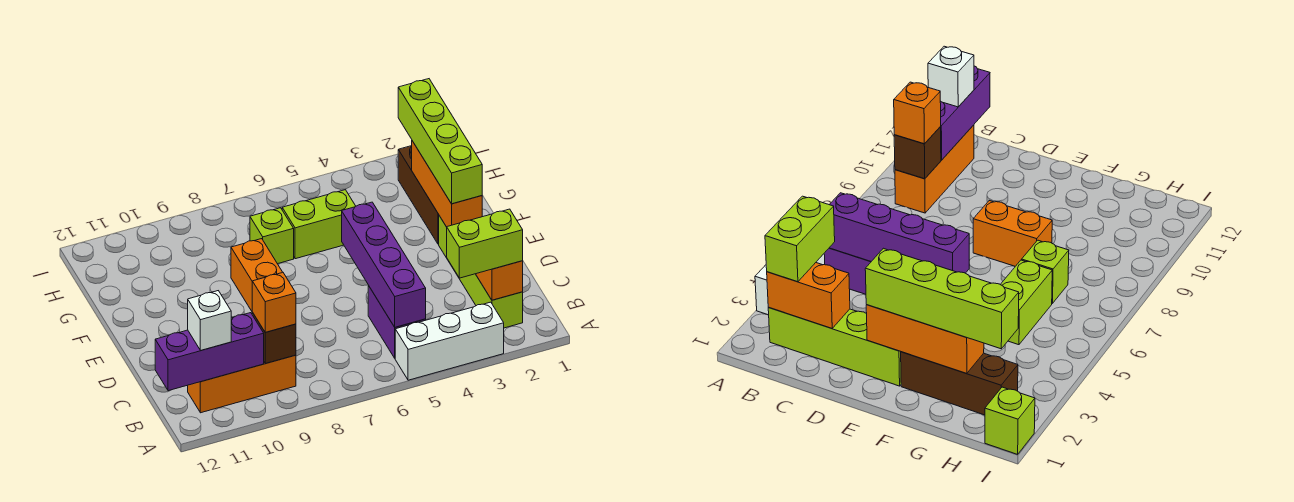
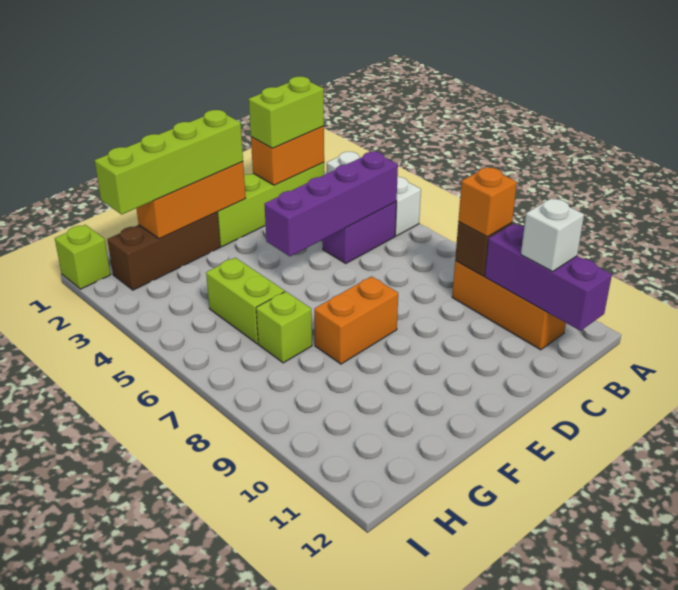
lime 1x2 brick [447,209,523,278] -> lime 1x2 brick turned to [249,77,324,148]

